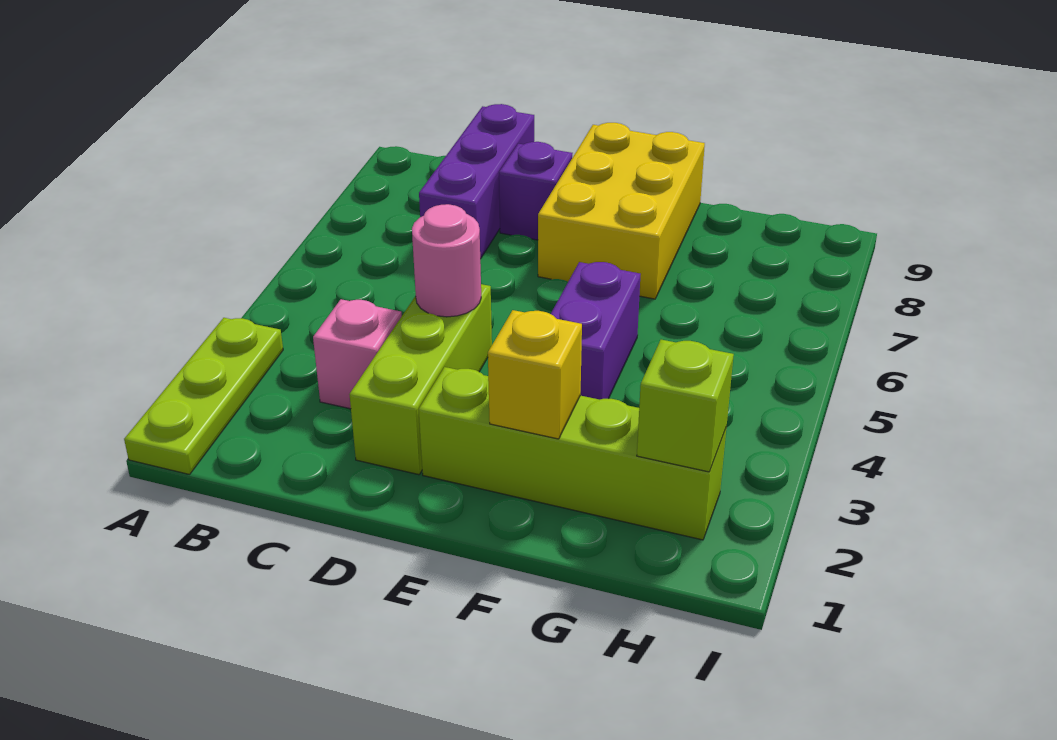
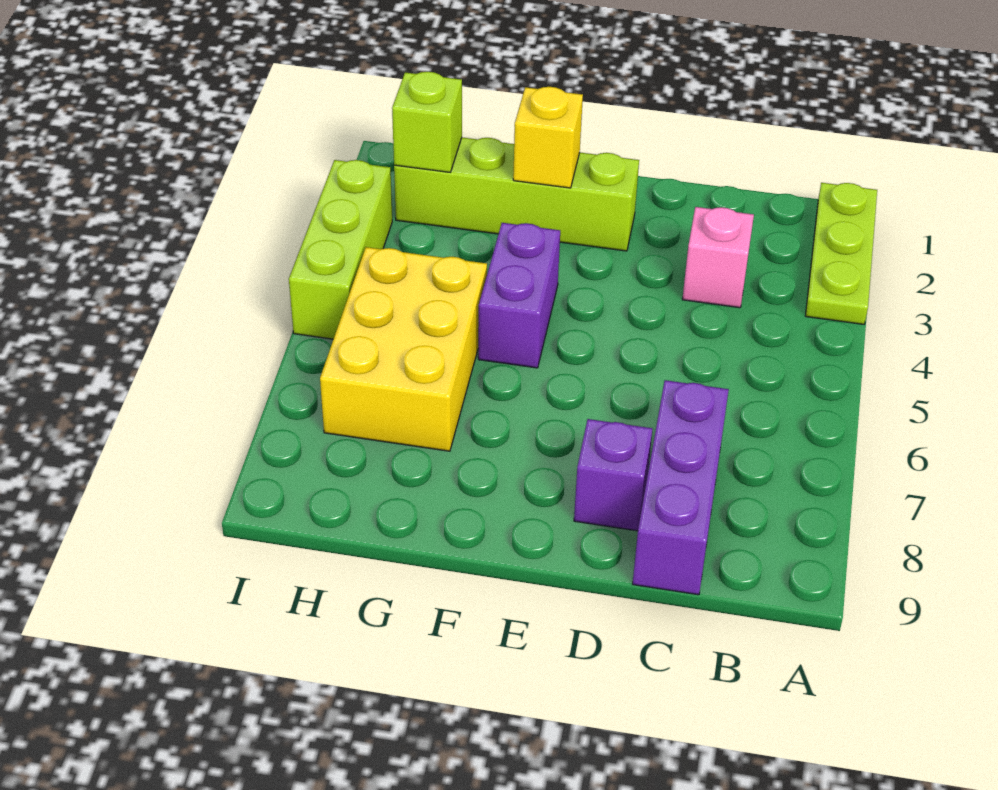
lime 1x3 brick [349,284,492,475] -> lime 1x3 brick moved to [289,160,392,339]
pink 1x1 round brick [412,204,481,317] -> none
yellow 2x3 brick [538,123,705,299] -> yellow 2x3 brick moved to [320,247,487,451]

